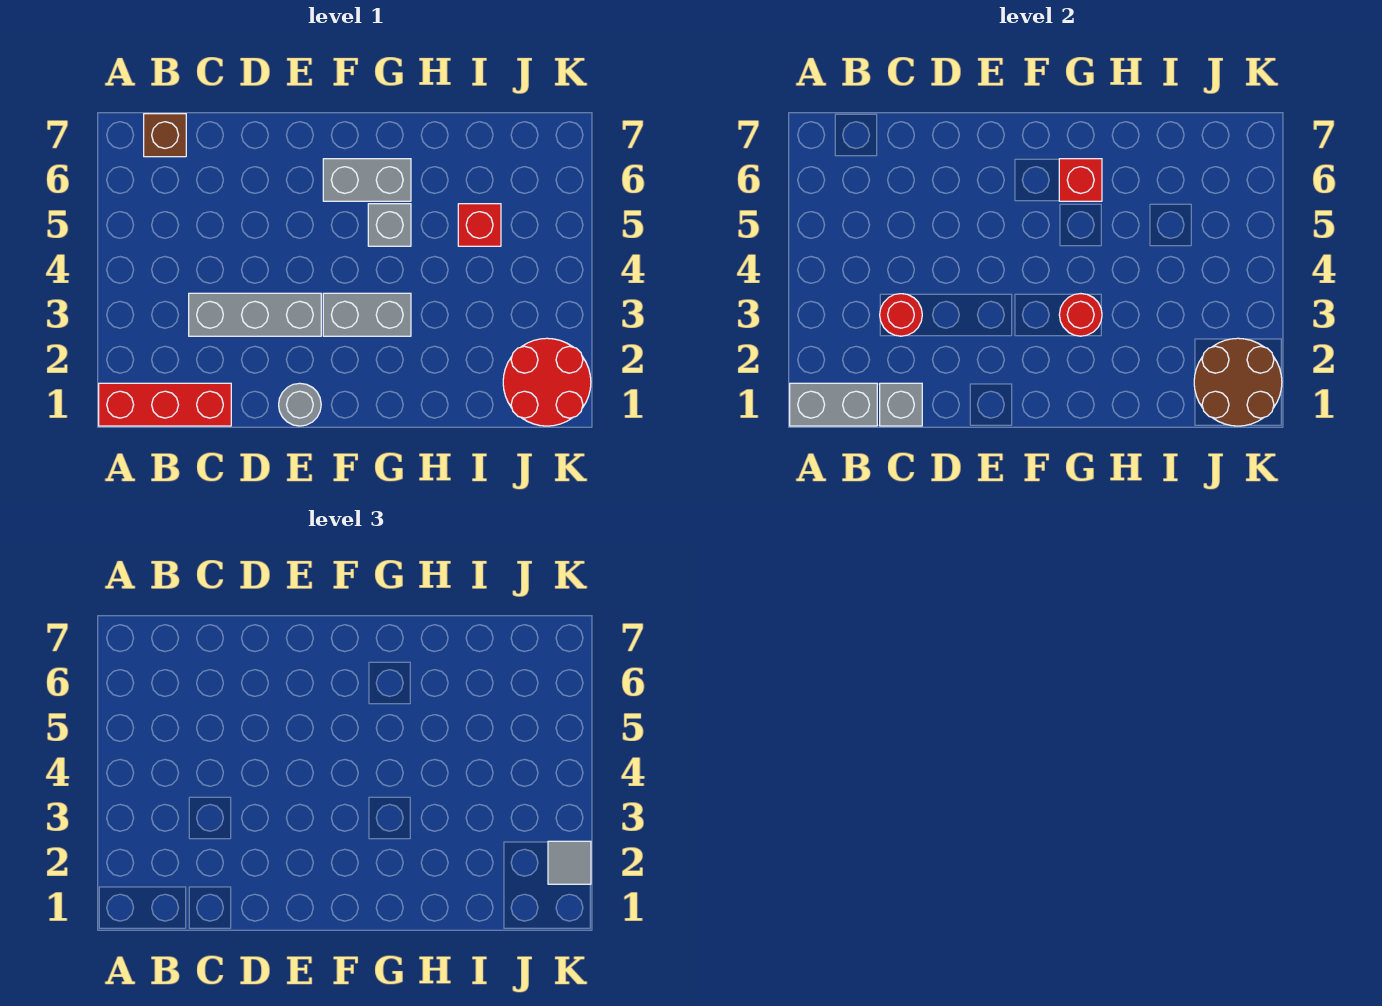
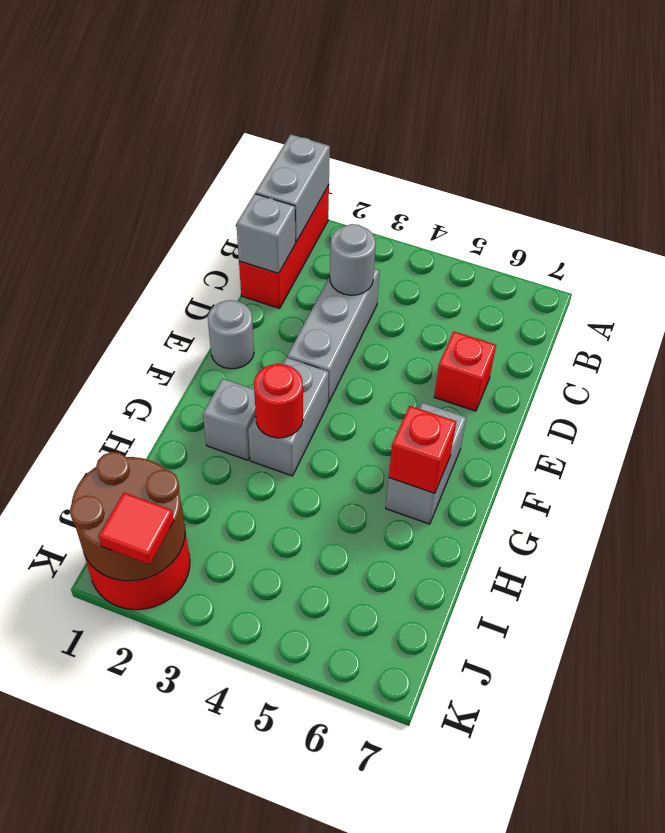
brown 1x1 brick [144,114,186,157] -> none
red 1x1 round brick [880,294,922,336] -> grey 1x1 round brick [330,224,376,295]
grey 1x1 brick [368,204,411,246] -> grey 1x1 brick moved to [203,379,256,460]
red 1x1 brick [458,204,501,246] -> red 1x1 brick moved to [434,332,496,411]
grey 1x1 tile [548,841,591,884] -> red 1x1 tile [99,493,174,564]

